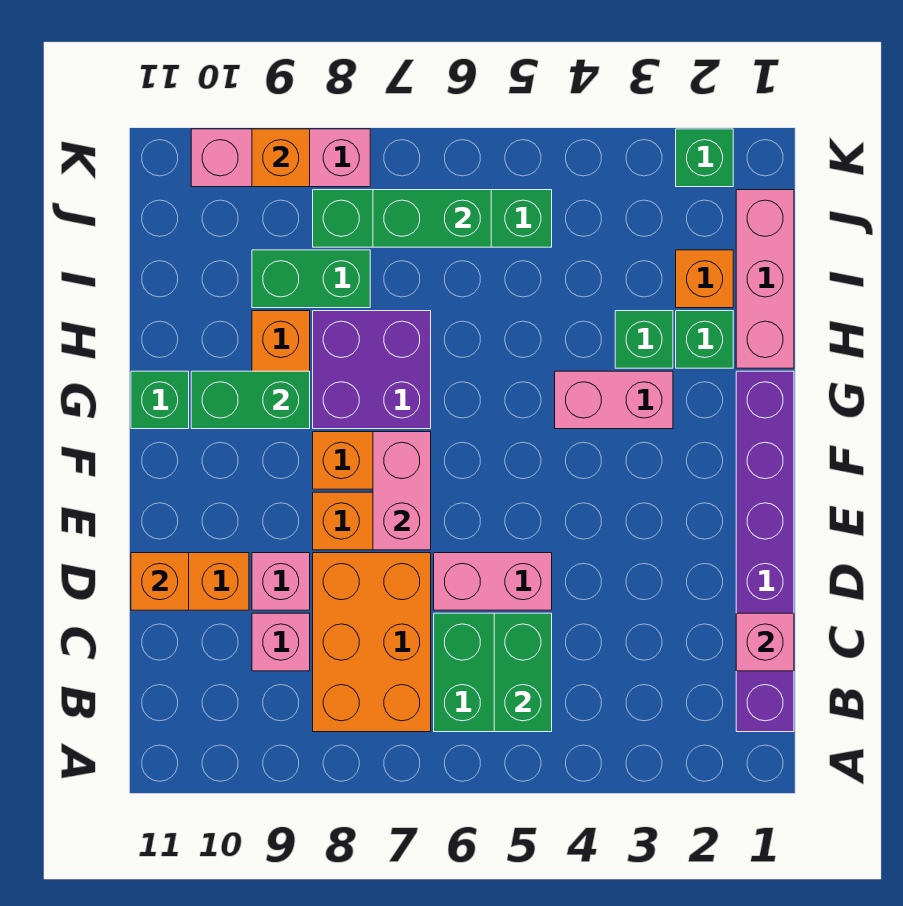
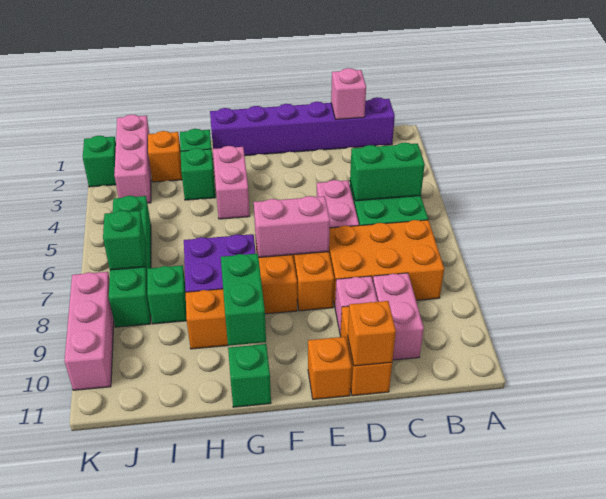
pink 1x1 brick [252,613,310,671] -> pink 1x2 brick [373,273,424,360]
pink 1x3 brick [736,190,794,368] -> pink 1x3 brick turned to [114,115,151,203]
green 1x2 brick [252,250,370,308] -> green 1x1 brick [147,265,187,324]
green 1x2 brick [373,190,491,247] -> green 1x1 brick [103,211,146,270]
orange 1x1 brick [252,129,310,187] -> orange 1x1 brick moved to [308,337,352,399]

